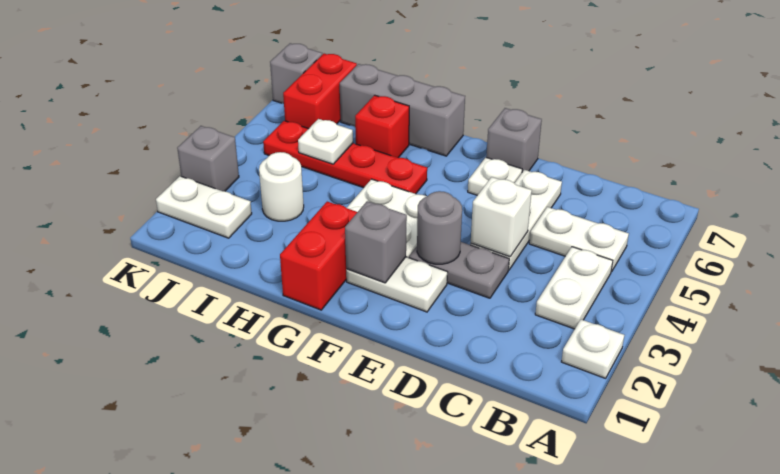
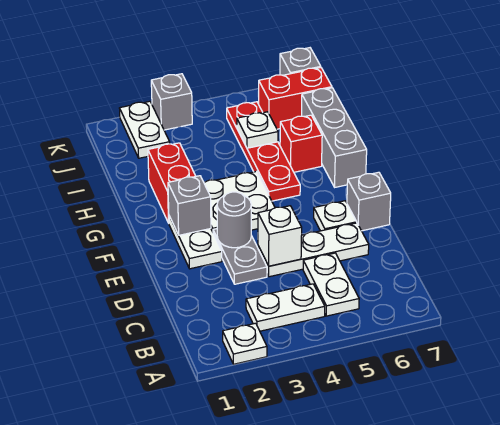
red 1x2 brick [280,202,357,310] -> red 1x2 brick turned to [148,143,196,223]
white 1x1 round brick [259,152,304,221] -> none

